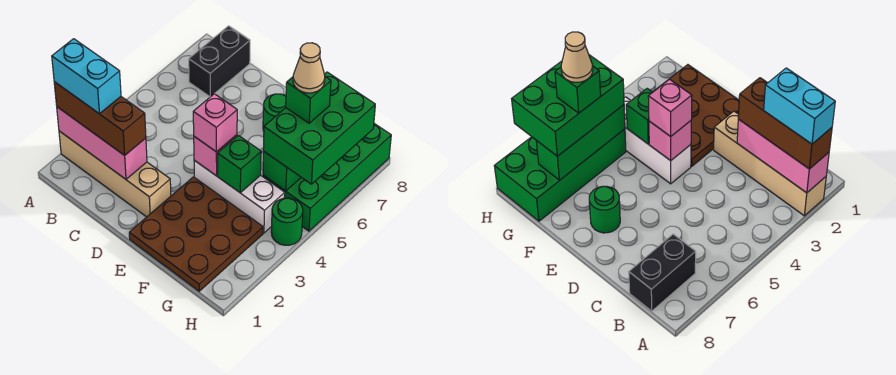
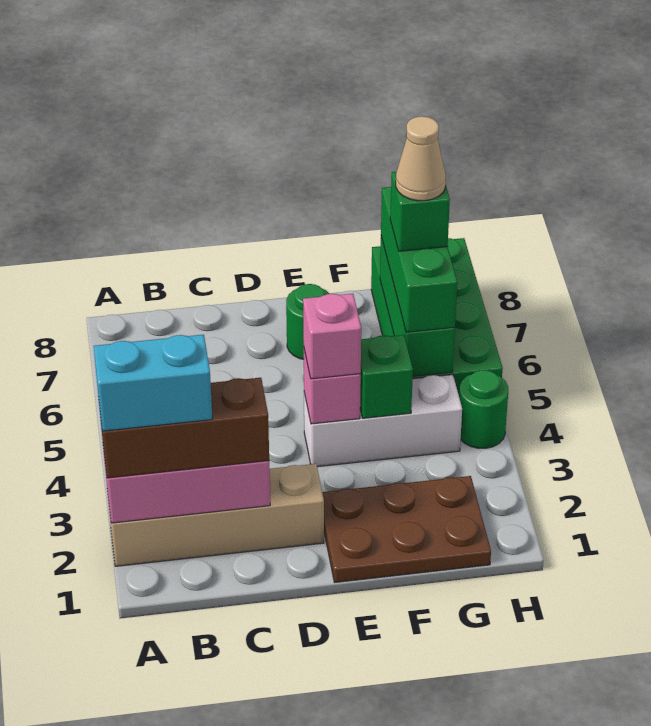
black 1x2 brick [189,26,250,97] -> none
brown 3x3 plate [129,177,263,291] -> brown 2x3 plate [322,476,491,582]
green 2x3 brick [263,72,375,184] -> green 1x3 brick [381,187,457,332]

